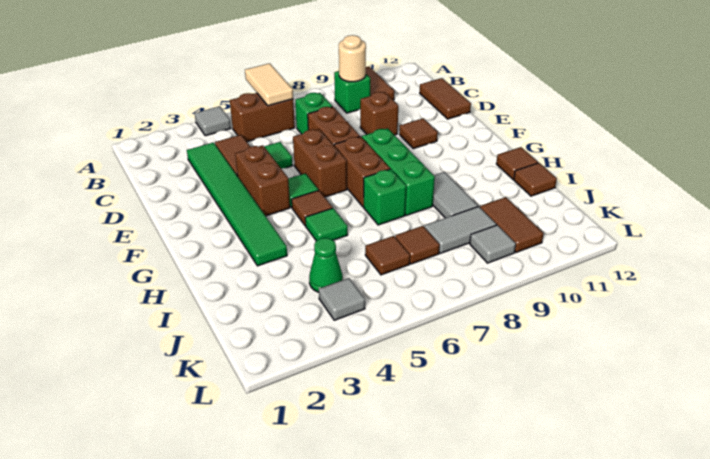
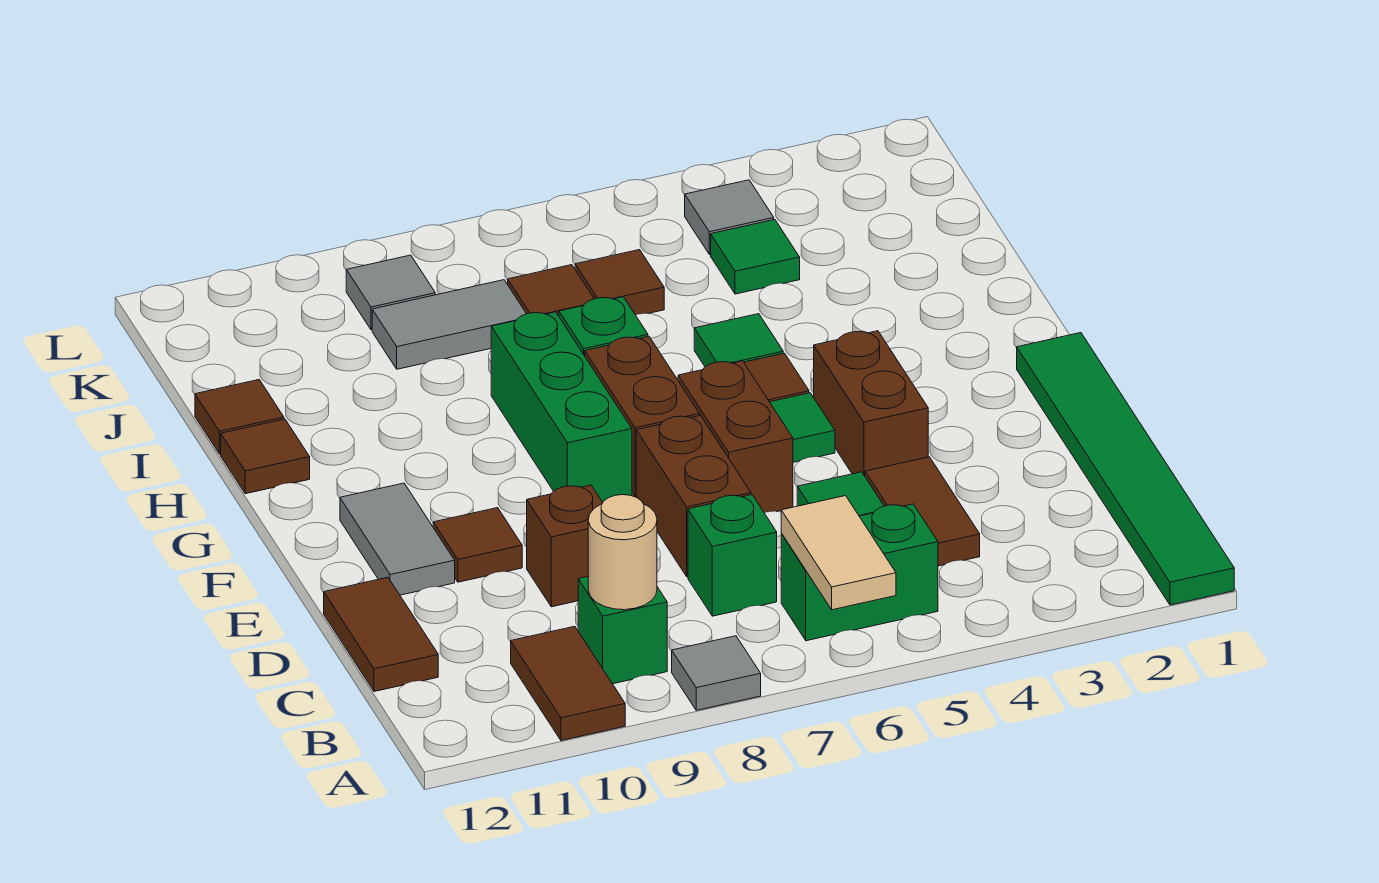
grey 1x1 tile [195,106,231,136] -> grey 1x1 tile moved to [672,636,761,710]
brown 1x2 brick [230,93,295,142] -> green 1x2 brick [781,504,938,641]
green 1x6 tile [187,143,287,266] -> green 1x6 tile moved to [1017,333,1234,605]
grey 1x2 tile [433,172,478,218] -> grey 1x2 tile moved to [340,483,455,595]
green 1x1 cone [309,238,343,292] -> green 1x1 tile [711,219,800,294]
brown 1x2 tile [480,197,544,252] -> none

